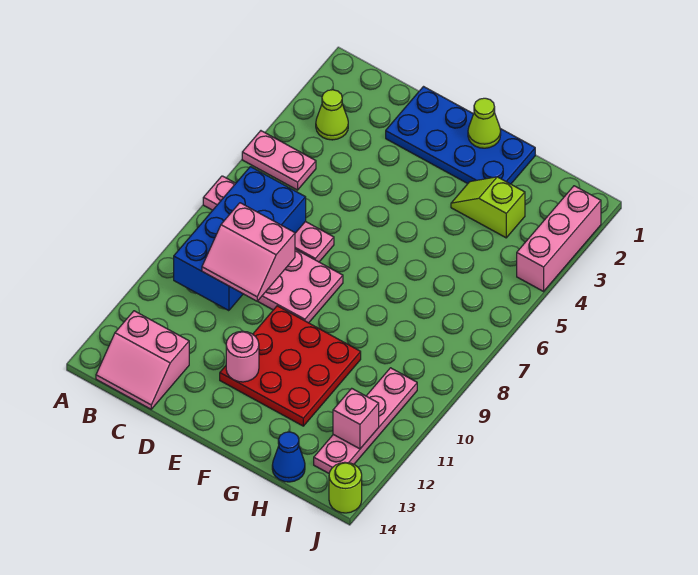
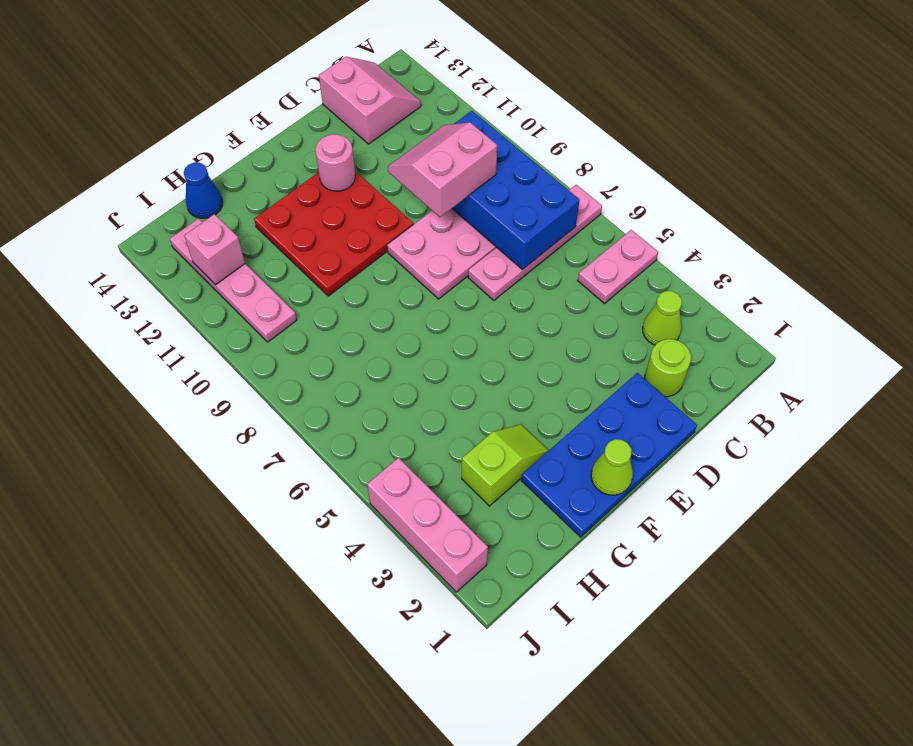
pink 2x2 slope [96,311,189,409] -> pink 2x2 slope turned to [319,57,421,144]
lime 1x1 round brick [329,462,362,513] -> lime 1x1 round brick moved to [645,339,691,397]

